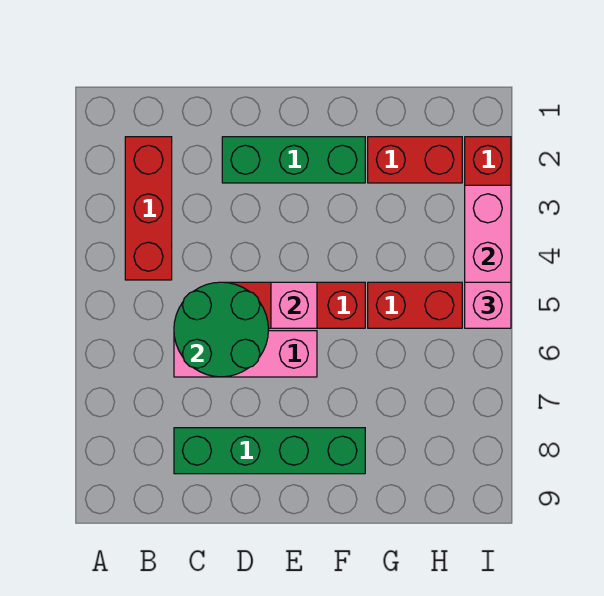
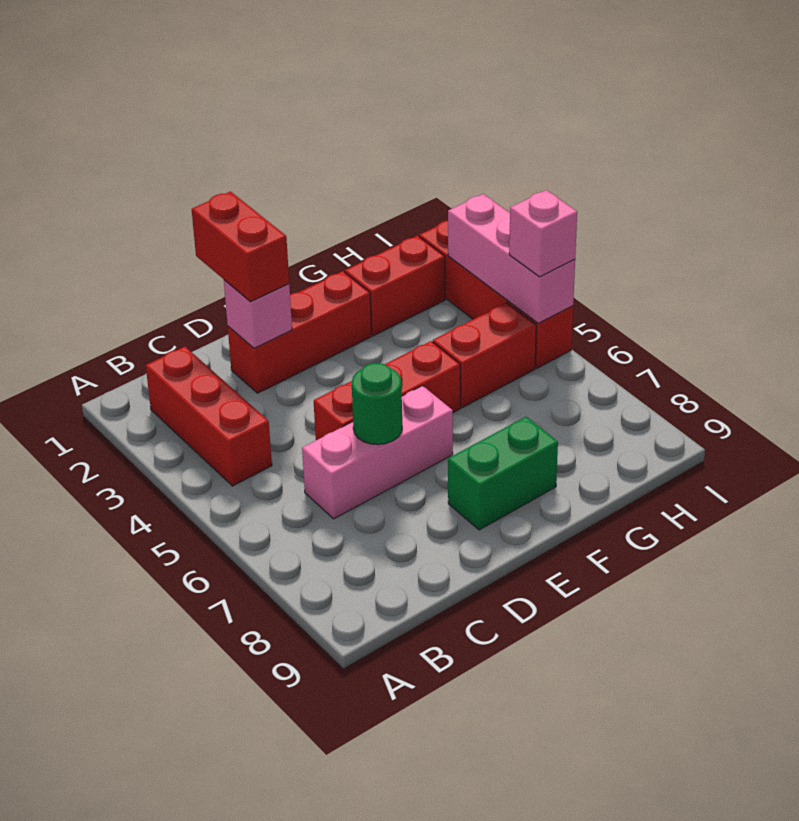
green 2x2 round brick [174,282,269,377] -> green 1x1 round brick [352,363,402,445]
green 1x4 brick [174,428,365,474] -> green 1x2 brick [448,417,558,530]
none -> red 1x2 brick [192,192,289,302]
green 1x3 brick [222,137,365,183] -> red 1x3 brick [228,271,372,393]
pink 1x1 brick [271,282,317,328] -> pink 1x1 brick moved to [224,280,292,348]

